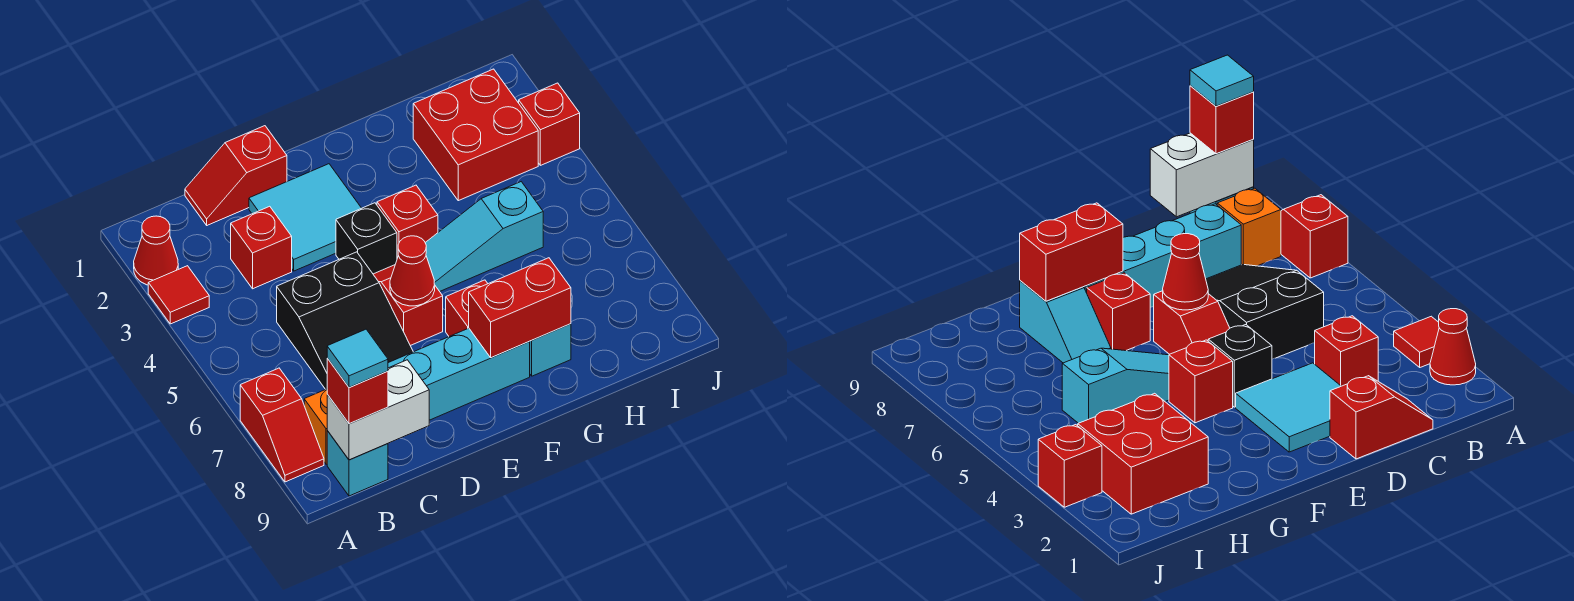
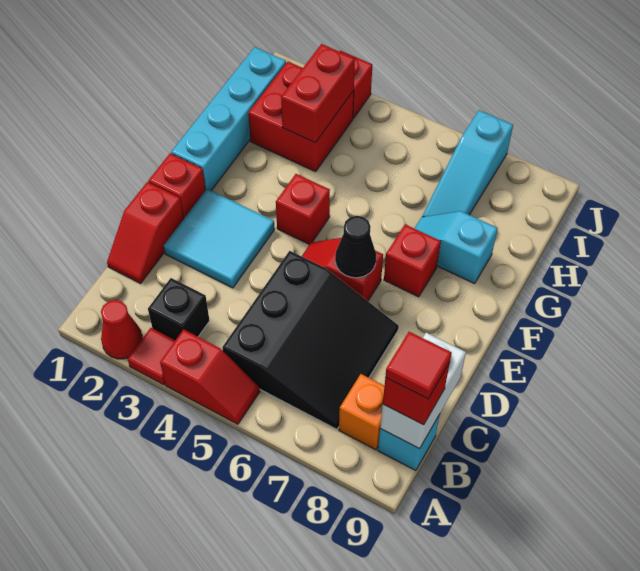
red 1x2 slope [240,368,324,482] -> red 1x2 slope moved to [160,329,260,424]
cyan 1x1 tile [327,329,388,388] -> red 1x1 tile [385,332,452,399]
red 1x1 brick [231,206,292,289] -> red 1x1 brick moved to [149,153,206,218]
black 2x3 slope [277,252,413,389] -> black 3x3 slope [222,251,399,429]
cyan 1x4 brick [388,328,530,420] -> cyan 1x4 brick moved to [171,47,286,190]
black 1x1 brick [336,203,397,274] -> black 1x1 brick moved to [148,278,210,340]
red 1x1 cone [390,236,435,306] -> black 1x1 cone [335,216,376,278]
cyan 1x3 slope [425,182,543,291] -> cyan 1x3 slope moved to [422,110,513,217]
red 1x2 brick [469,258,571,358] -> red 1x2 brick moved to [281,44,355,143]

